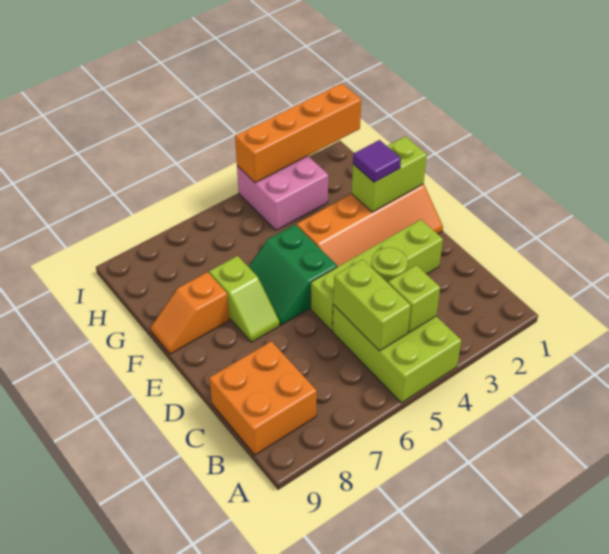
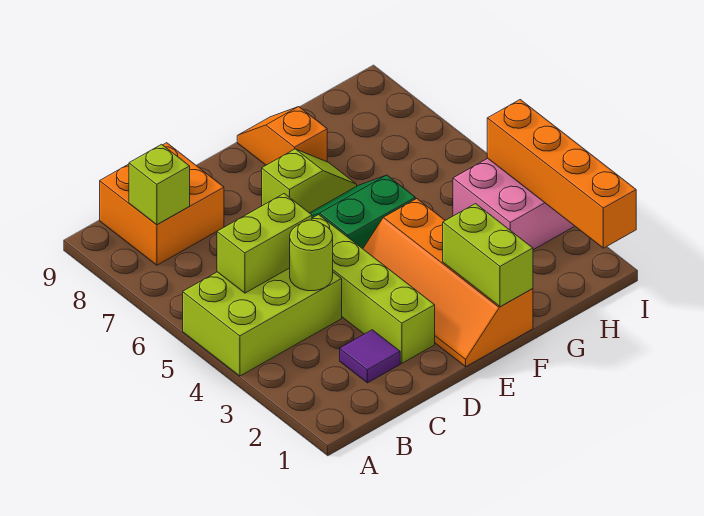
lime 1x1 brick [388,265,440,333] -> lime 1x1 brick moved to [129,144,190,225]
lime 1x2 slope [209,256,280,342] -> lime 1x2 slope turned to [262,149,357,213]
purple 1x1 tile [353,140,401,182] -> purple 1x1 tile moved to [340,330,400,383]

